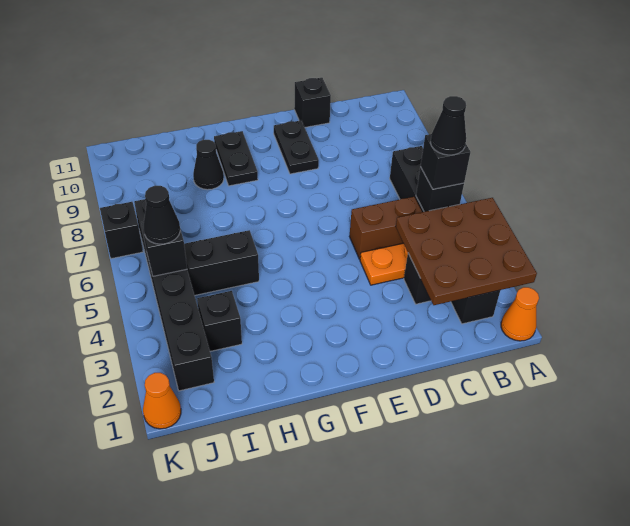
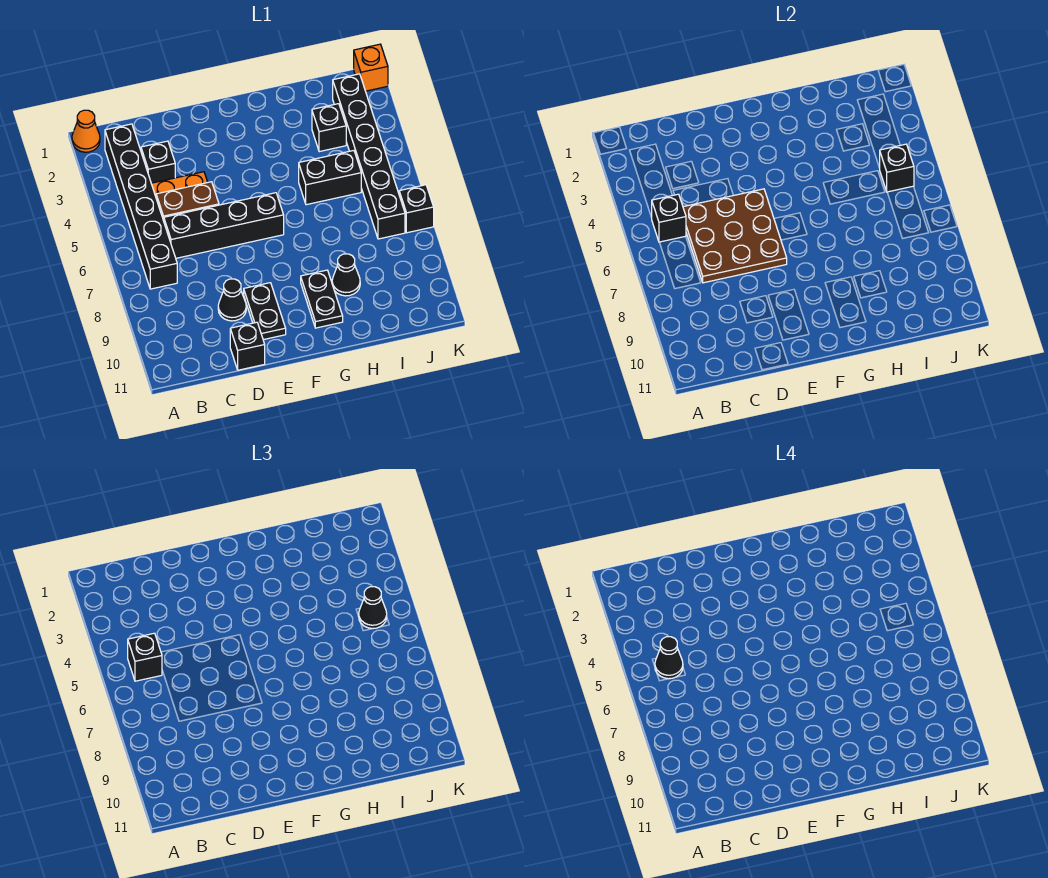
brown 3x3 plate [396,198,537,305] -> brown 3x3 plate moved to [683,189,787,283]
none -> black 1x4 brick [164,193,284,258]
none -> black 1x1 cone [218,279,246,321]
orange 1x1 cone [143,373,181,429] -> orange 1x1 brick [354,44,388,91]

